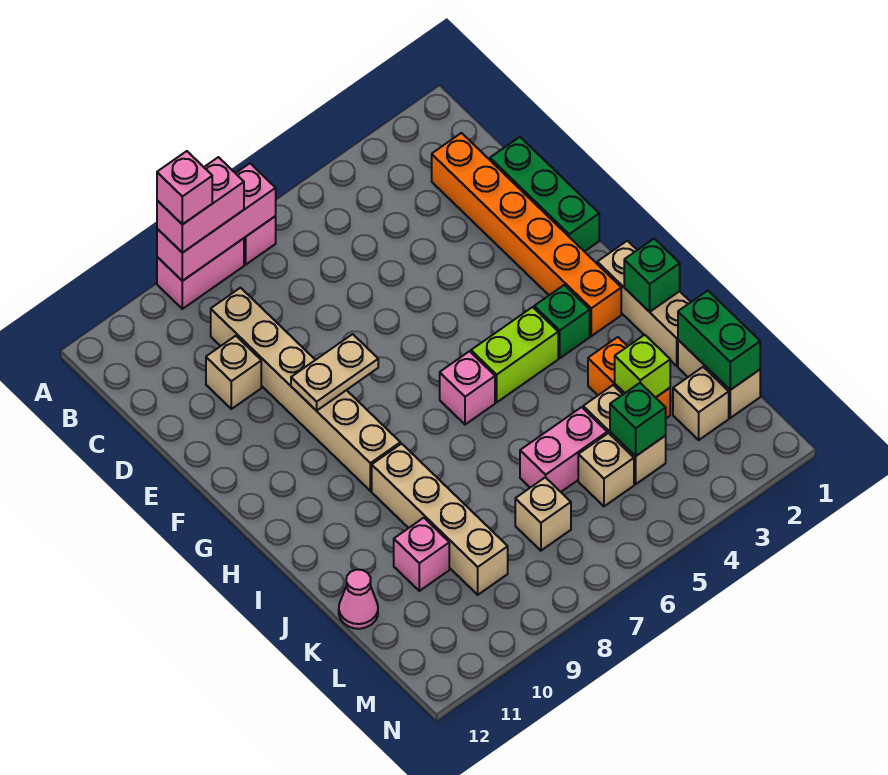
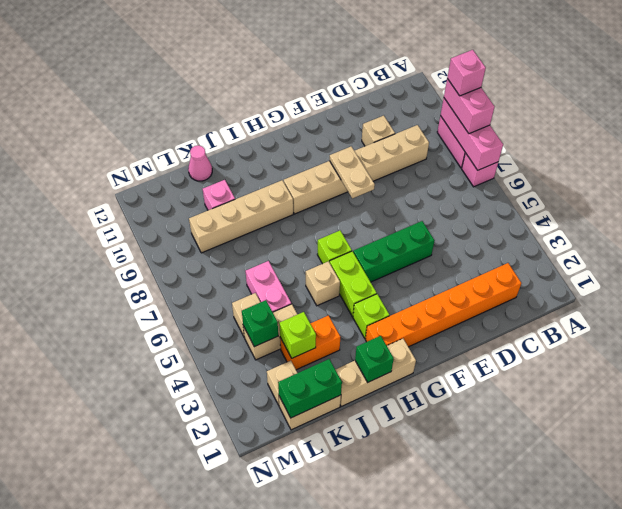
green 1x3 brick [490,137,599,252] -> green 1x3 brick moved to [353,221,435,282]
green 1x1 brick [534,285,590,358] -> lime 1x1 brick [353,294,389,339]
pink 1x1 brick [440,351,495,425] -> lime 1x1 brick [317,231,352,264]
tan 1x1 brick [515,477,571,551] -> tan 1x1 brick moved to [306,261,340,306]

